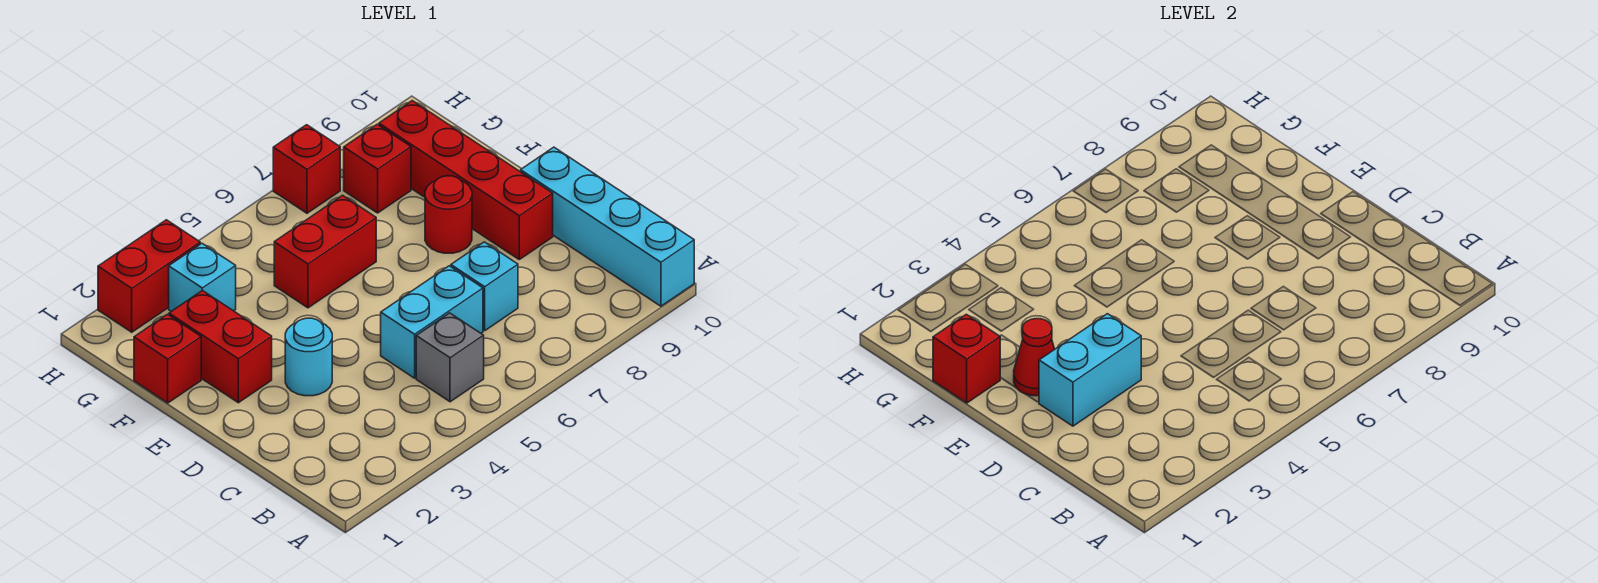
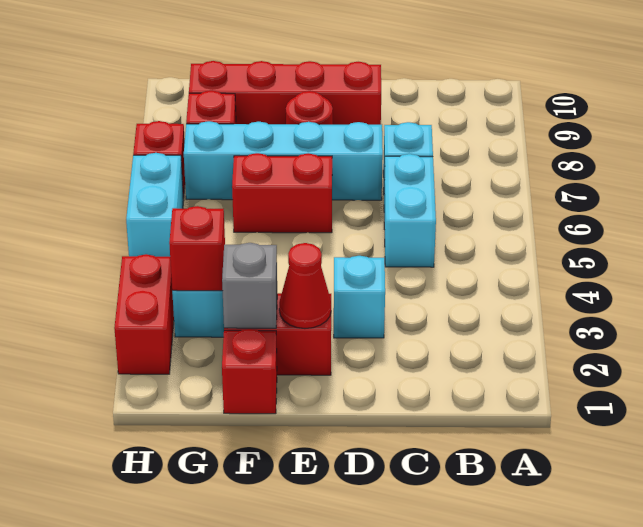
cyan 1x4 brick [521,147,694,306] -> cyan 1x4 brick moved to [184,121,383,200]
grey 1x1 brick [416,313,484,402] -> grey 1x1 brick moved to [222,243,277,328]
cyan 1x2 brick [1039,314,1141,426] -> cyan 1x2 brick moved to [126,153,184,257]
cyan 1x1 round brick [285,318,332,396] -> cyan 1x1 brick [334,256,385,338]
red 1x1 brick [933,314,1000,403] -> red 1x1 brick moved to [169,206,225,291]
red 1x2 brick [274,195,376,308] -> red 1x2 brick turned to [232,153,332,233]

